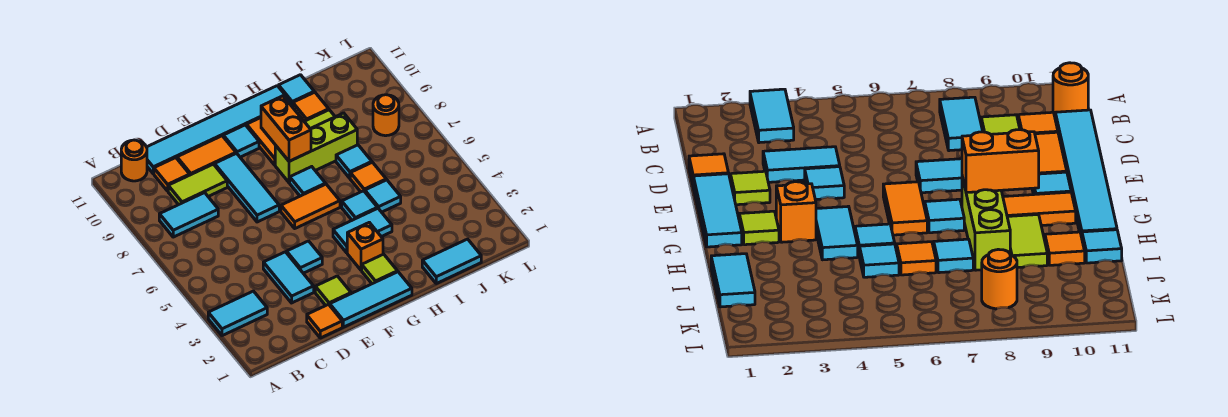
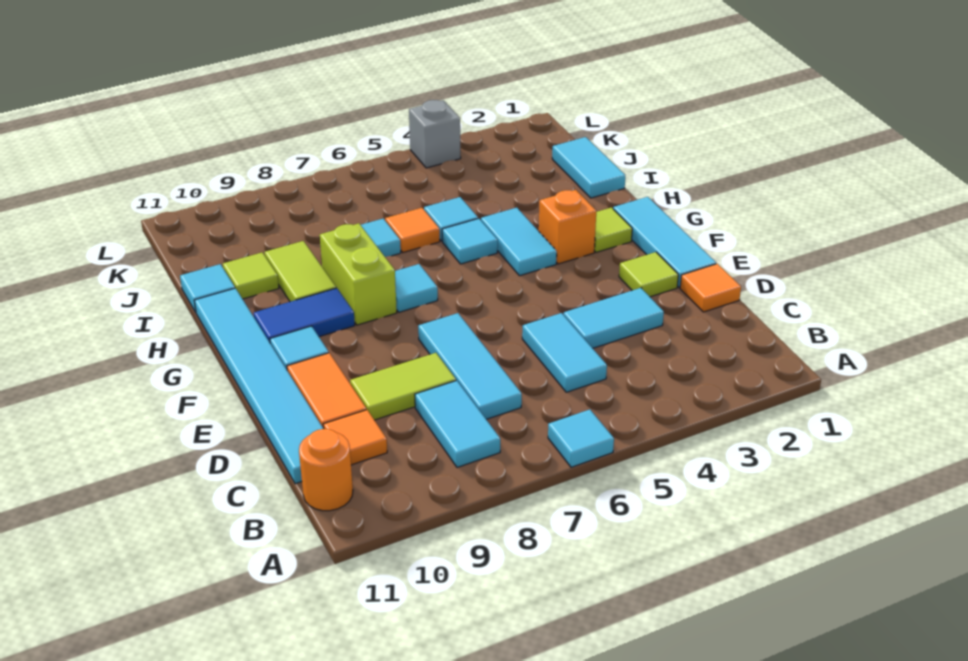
cyan 1x2 tile [208,291,267,336] -> cyan 1x2 tile moved to [522,313,607,392]
lime 1x2 tile [168,164,227,205] -> lime 1x2 tile turned to [350,353,456,420]
cyan 1x1 tile [287,241,322,273] -> cyan 1x1 tile moved to [548,410,614,467]
cyan 1x3 tile [215,153,279,222] -> cyan 1x3 tile turned to [418,313,522,419]
orange 1x2 tile [281,184,340,228] -> none
lime 1x3 brick [275,113,357,183] -> lime 1x2 brick [320,223,397,325]
orange 1x2 brick [261,96,311,161] -> none
orange 1x2 tile [247,118,275,165] -> blue 1x2 tile [254,288,355,342]
orange 1x1 tile [293,92,329,121] -> lime 1x1 tile [223,253,279,299]
orange 1x1 round brick [373,95,399,136] -> none
none -> grey 1x1 brick [409,100,461,168]

